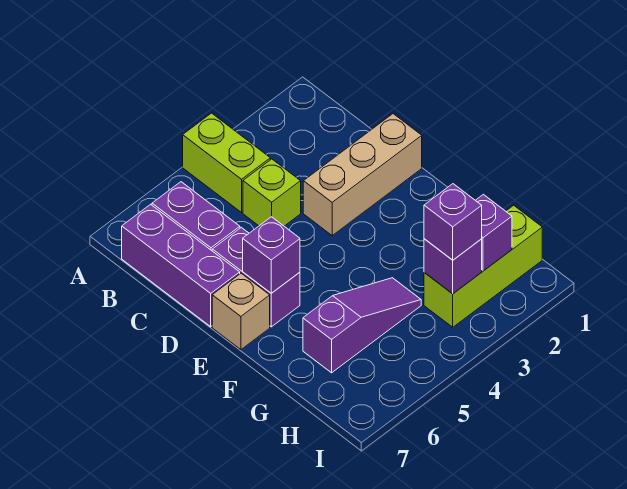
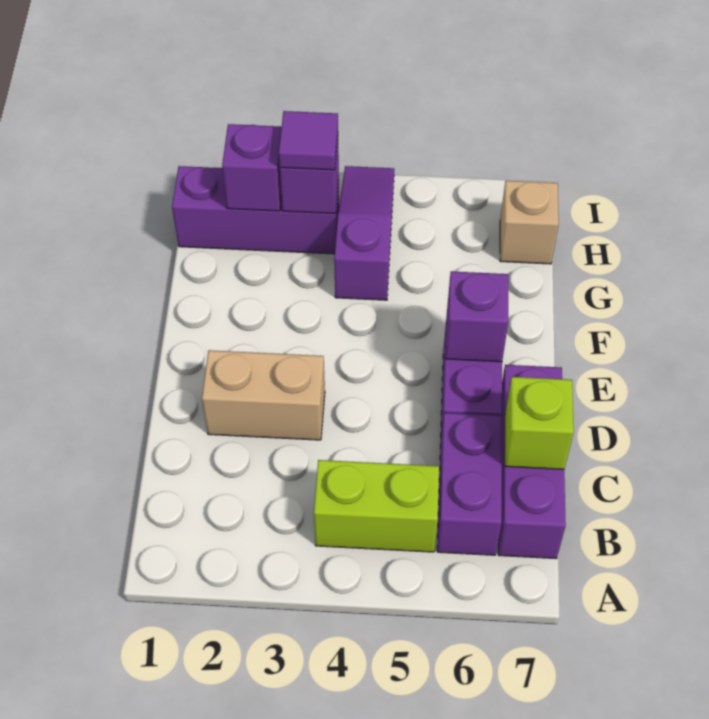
lime 1x2 brick [183,113,270,212] -> lime 1x2 brick turned to [314,460,439,552]
lime 1x1 brick [243,159,301,226] -> lime 1x1 brick moved to [505,377,574,469]
tan 1x3 brick [303,114,422,235] -> tan 1x2 brick [202,350,325,440]
tan 1x1 brick [212,273,270,350] -> tan 1x1 brick moved to [500,181,559,264]
purple 1x3 slope [303,278,421,373] -> purple 1x3 slope turned to [334,166,394,300]
lime 1x3 brick [424,205,542,327] -> purple 1x3 brick [172,166,339,254]
purple 1x1 brick [424,184,482,260] -> purple 1x1 tile [279,111,338,170]

